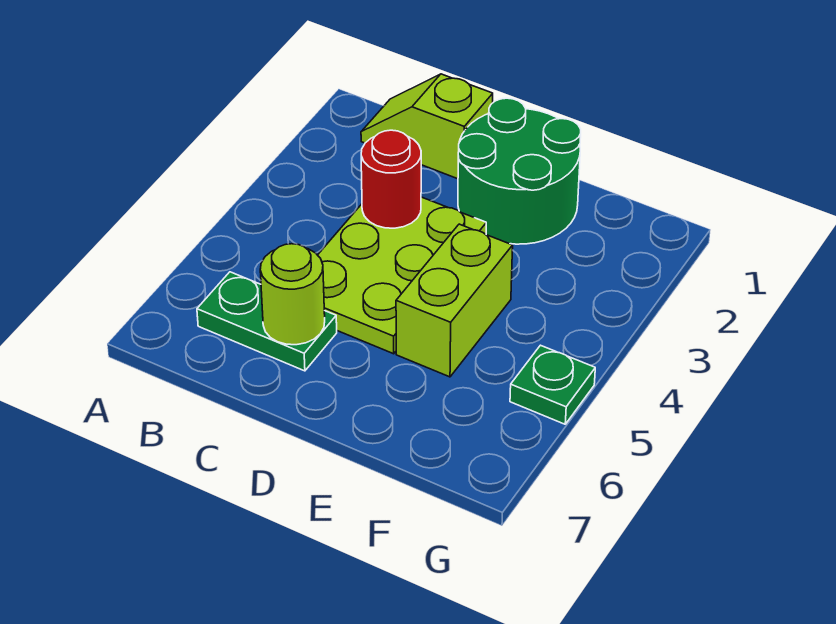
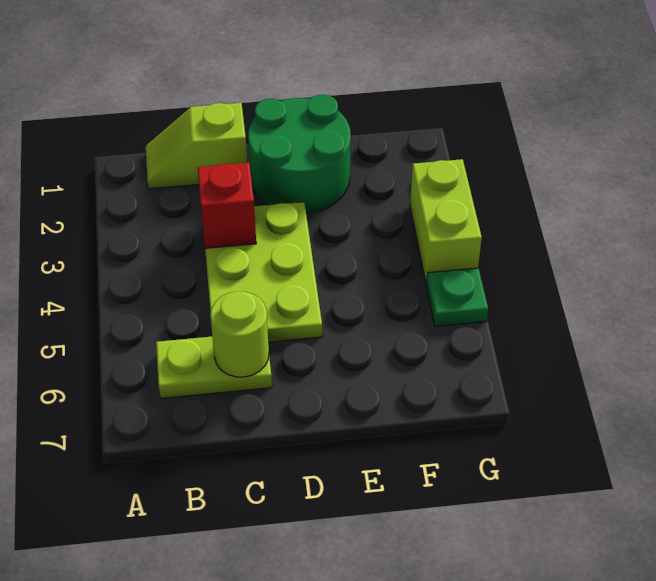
green 1x2 plate [197,272,337,371] -> lime 1x2 plate [156,337,272,398]
red 1x1 round brick [361,130,421,228] -> red 1x1 brick [198,163,256,248]
lime 1x2 brick [396,224,513,377] -> lime 1x2 brick moved to [410,159,482,284]

